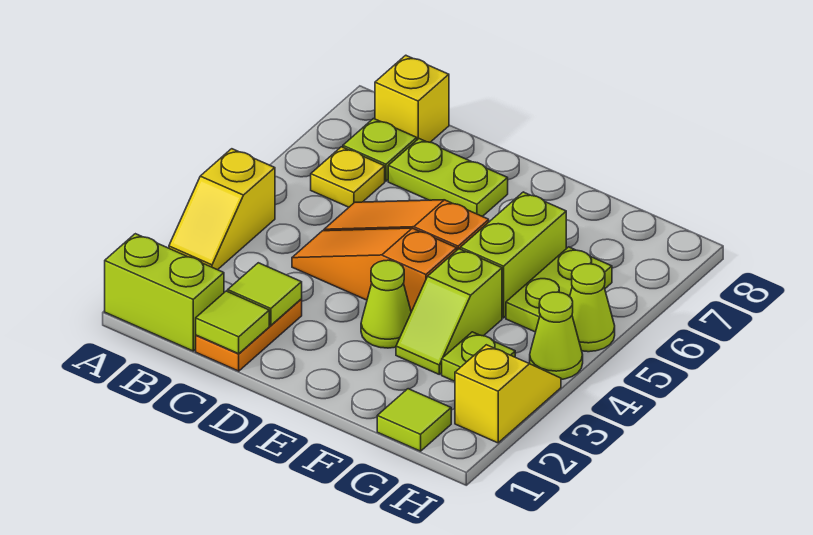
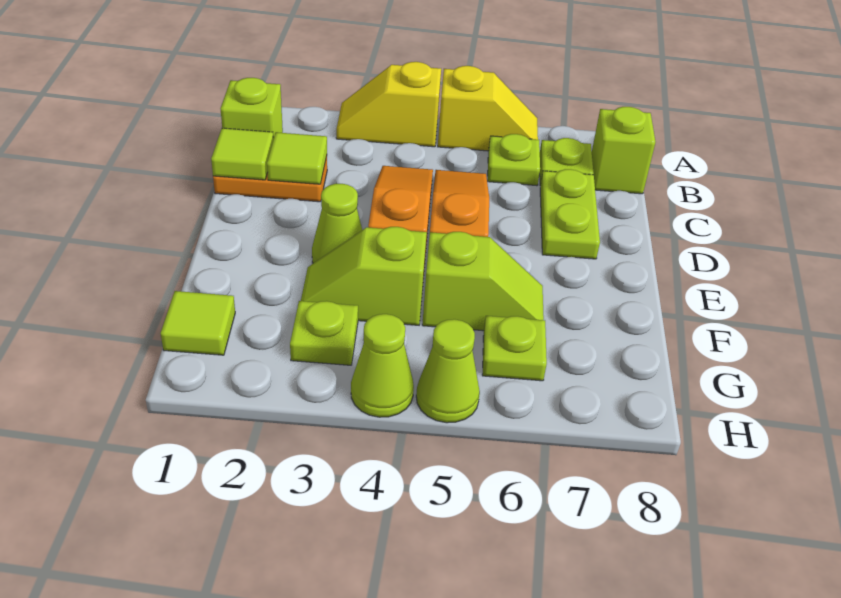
lime 1x2 brick [105,234,224,351] -> lime 1x1 brick [220,78,283,139]
yellow 1x1 plate [311,147,385,207] -> lime 1x1 plate [488,134,540,186]
yellow 1x1 brick [375,55,449,142] -> lime 1x1 brick [592,107,655,194]
lime 1x2 brick [460,192,566,318] -> lime 1x2 slope [422,232,544,331]
lime 1x2 plate [506,247,612,332] -> lime 1x1 plate [482,316,547,381]
yellow 1x2 slope [455,345,561,443] -> yellow 1x2 slope moved to [438,66,538,151]

